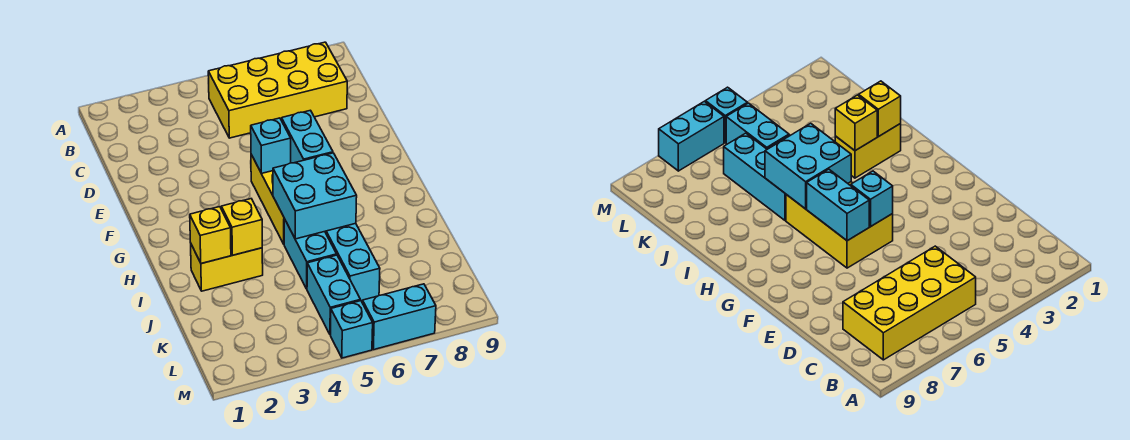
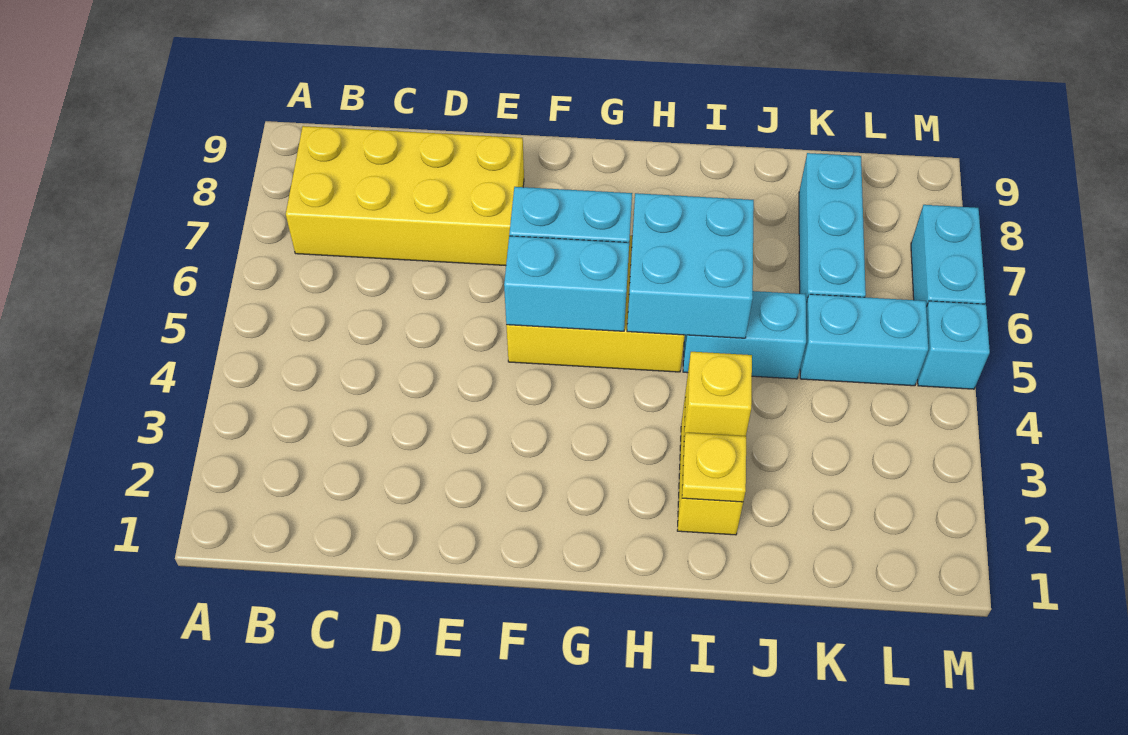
yellow 2x4 brick [208,42,347,138] -> yellow 2x4 brick turned to [286,126,524,266]
cyan 1x1 brick [251,118,291,173] -> cyan 1x2 brick [504,236,629,331]
yellow 1x1 brick [190,207,231,264] -> yellow 1x1 plate [682,433,746,502]
cyan 1x3 brick [325,223,380,301] -> cyan 1x3 brick turned to [799,153,866,304]

